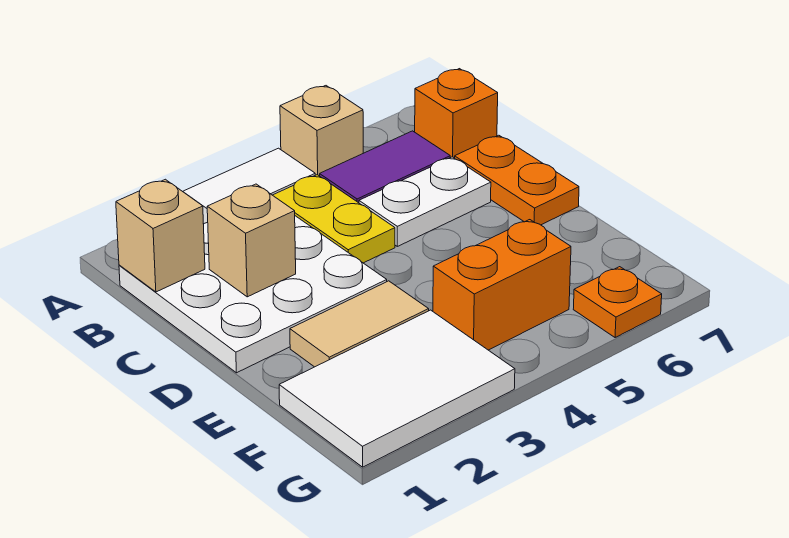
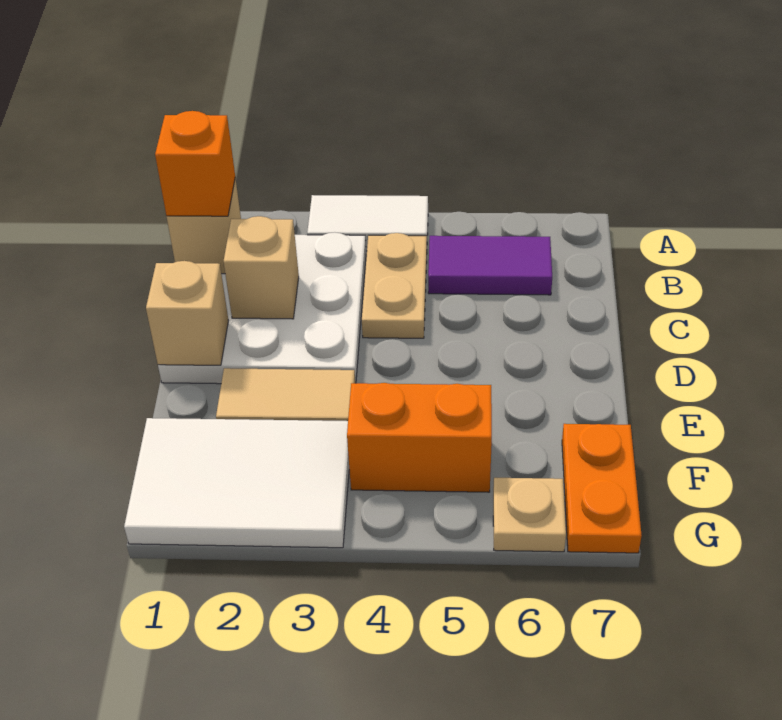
tan 1x1 brick [280,86,363,176] -> tan 1x1 brick moved to [146,261,228,365]
yellow 1x2 plate [273,175,395,263] -> tan 1x2 plate [362,233,427,338]
orange 1x1 brick [415,69,498,158] -> orange 1x1 brick moved to [155,111,235,216]
white 1x2 plate [359,157,491,246] -> none
orange 1x2 plate [455,135,579,225] -> orange 1x2 plate moved to [562,424,642,553]
orange 1x1 plate [573,267,662,338] -> tan 1x1 plate [493,478,566,552]

